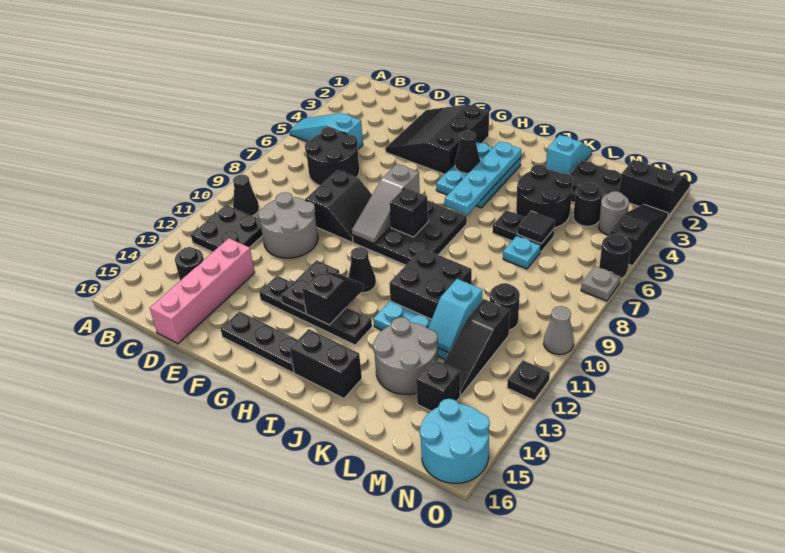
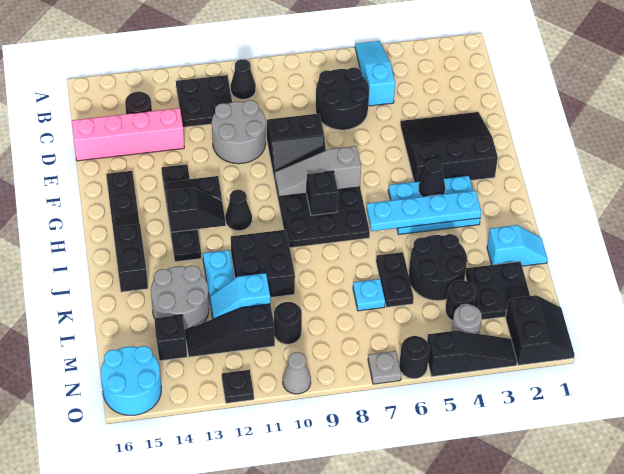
black 1x1 tile [517,211,555,244] -> none

